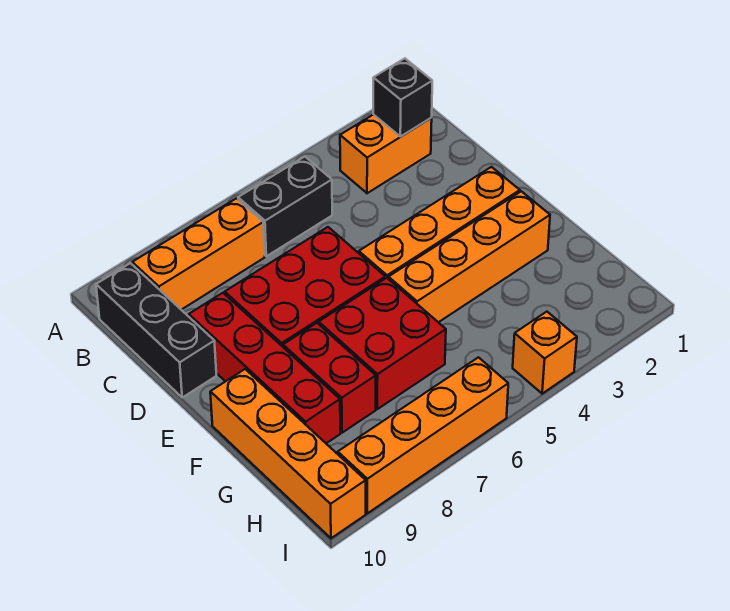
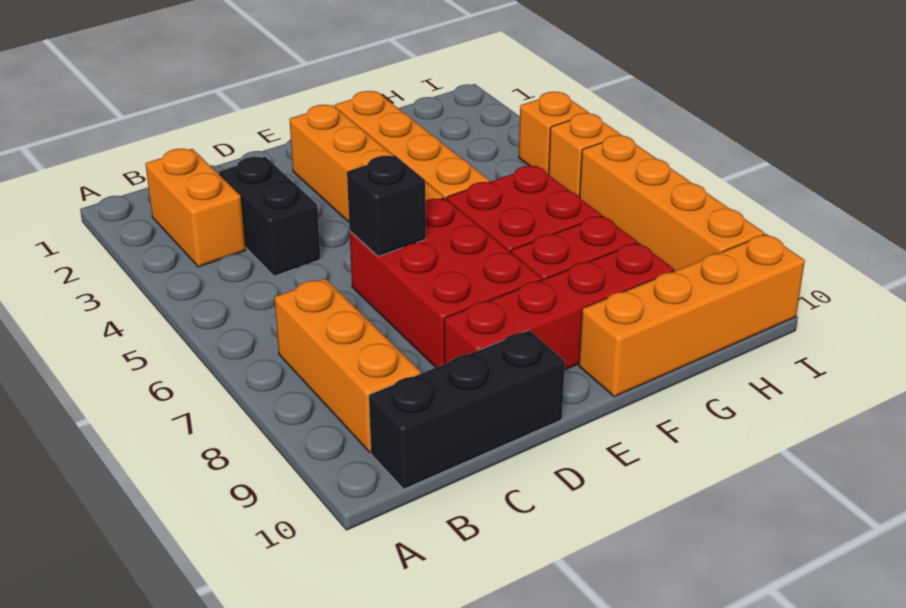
black 1x1 brick [373,59,432,136] -> black 1x1 brick moved to [347,156,426,256]
black 1x2 brick [238,157,332,256] -> black 1x2 brick moved to [219,157,320,276]
none -> orange 1x1 brick [549,113,621,197]

